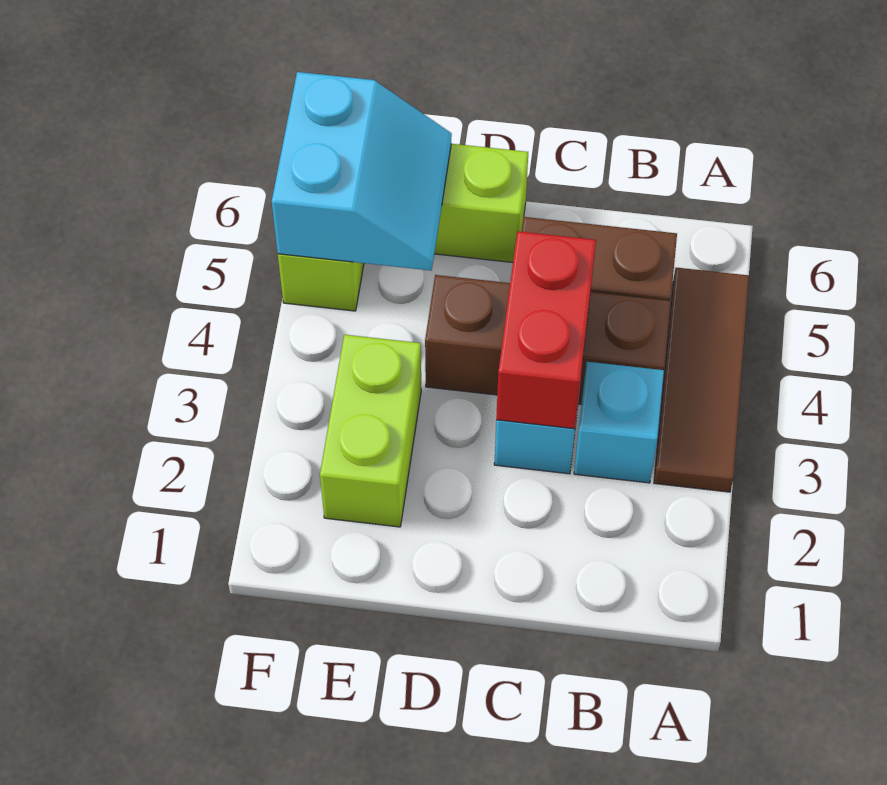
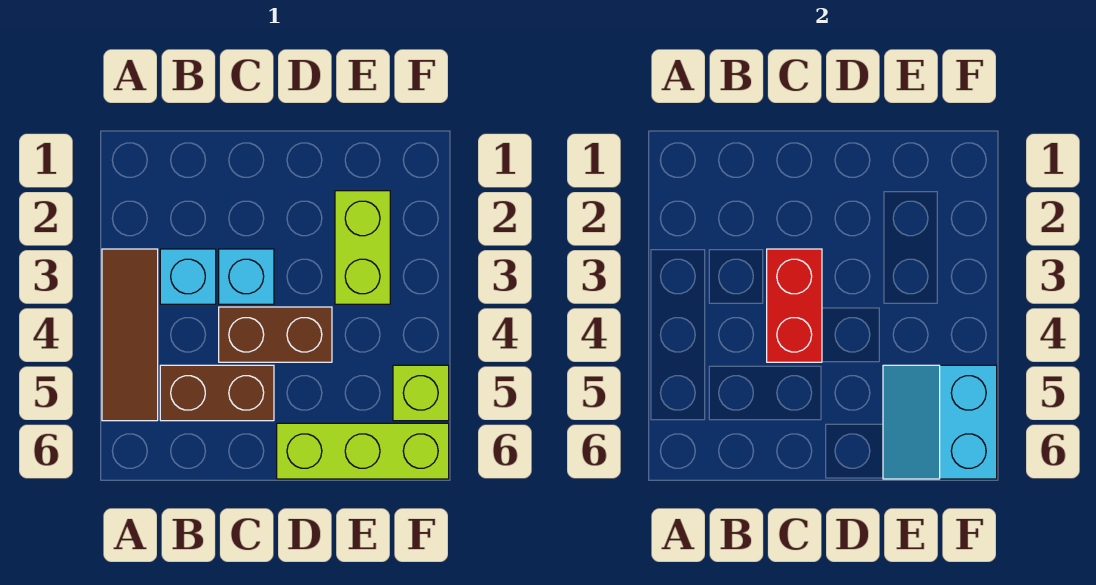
brown 1x3 brick [425,275,671,405] -> brown 1x2 brick [219,307,332,362]

